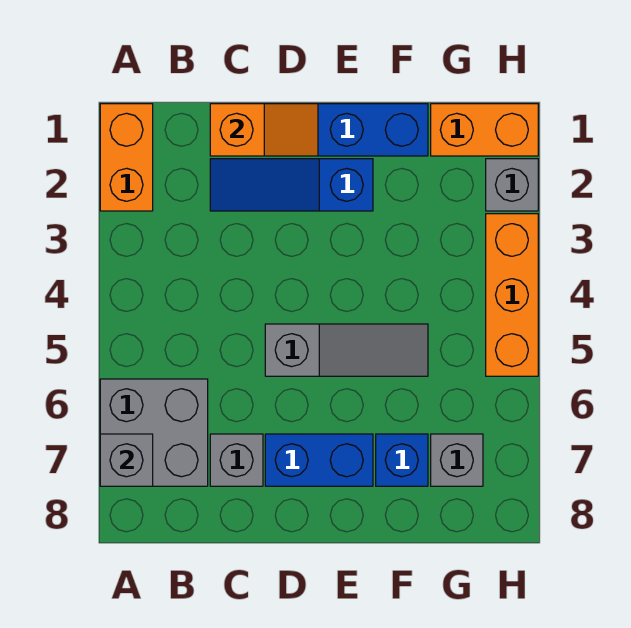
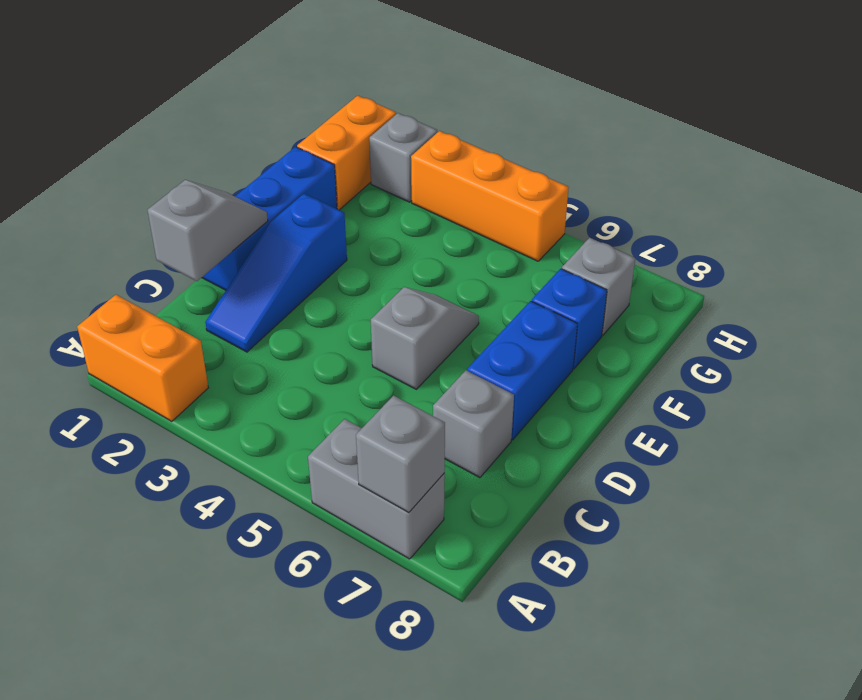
grey 2x2 brick [100,379,208,486] -> grey 1x2 brick [308,419,445,559]
orange 1x2 slope [210,104,318,156] -> grey 1x2 slope [148,180,268,281]
grey 1x3 slope [265,324,428,376] -> grey 1x2 slope [371,287,479,389]

